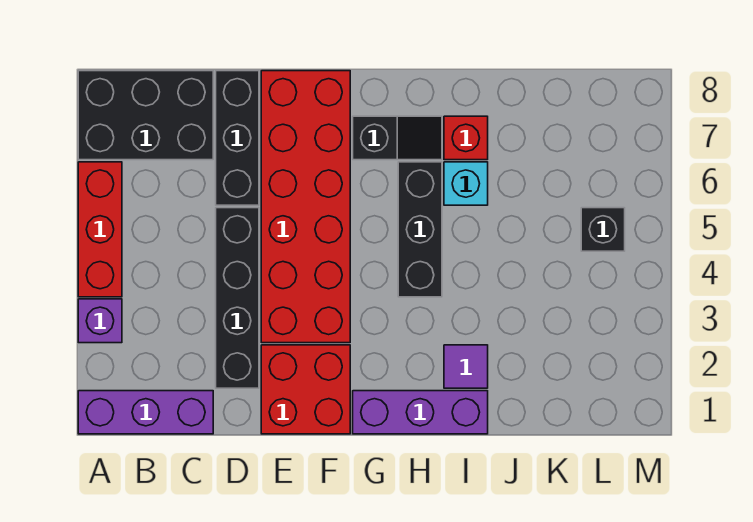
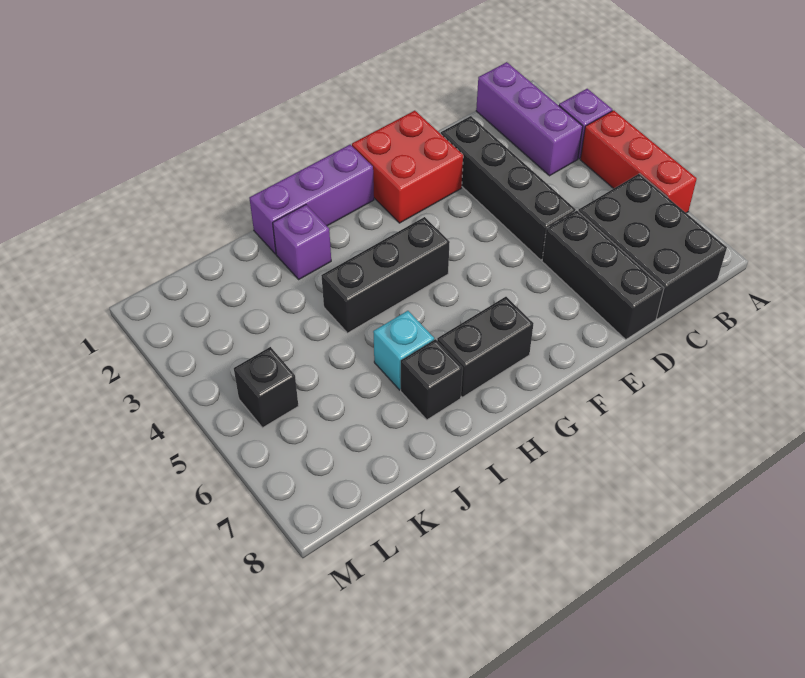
purple 1x3 brick [78,391,213,434] -> purple 1x3 brick turned to [476,62,583,176]
black 2x3 brick [78,71,213,160] -> black 2x3 brick turned to [578,174,727,319]
red 2x6 brick [261,71,350,343] -> none
black 1x2 slope [353,116,442,160] -> black 1x2 brick [437,297,533,397]
black 1x3 brick [398,162,442,297] -> black 1x3 brick turned to [321,217,450,333]
purple 1x1 tile [444,345,488,388] -> purple 1x1 brick [273,205,331,279]
red 1x1 brick [444,116,488,160] -> black 1x1 brick [401,339,463,420]

